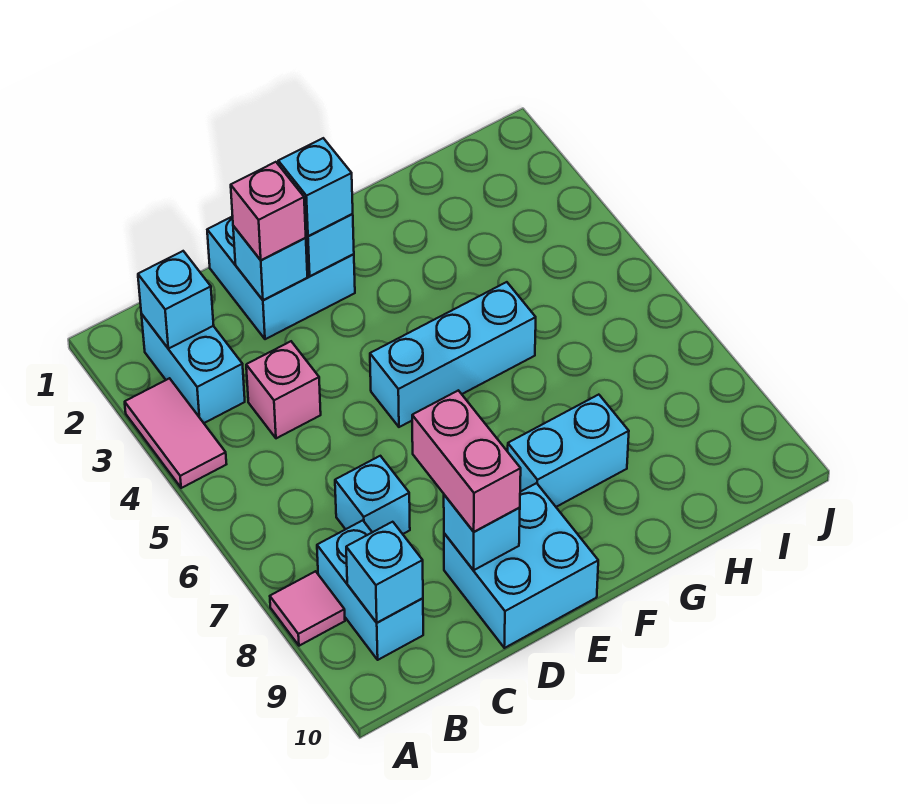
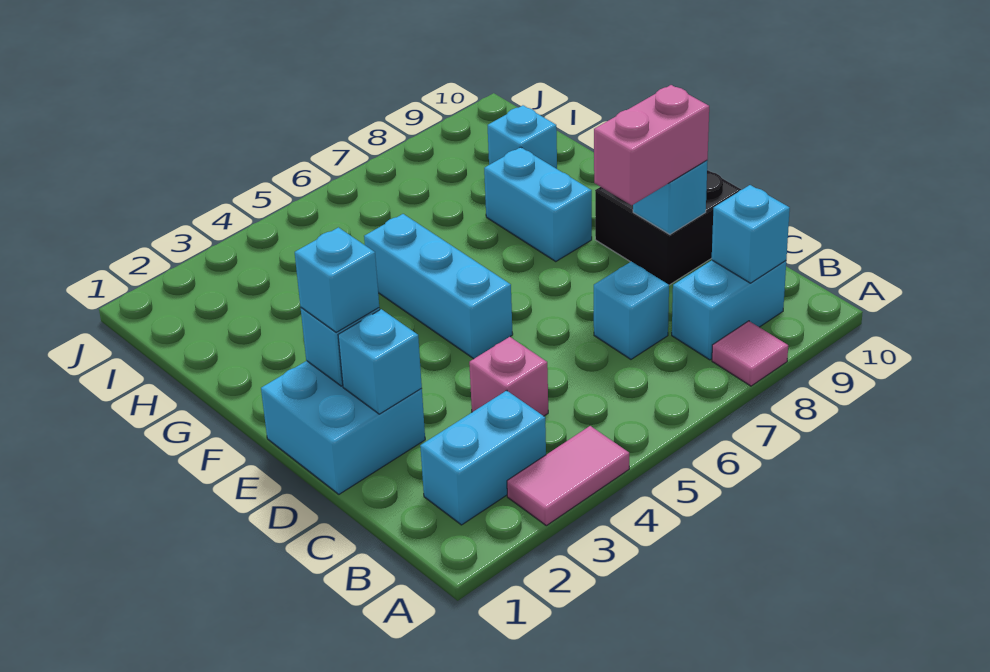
cyan 1x1 brick [138,251,214,349] -> cyan 1x1 brick moved to [488,105,557,169]
pink 1x1 brick [231,162,306,260] -> none
cyan 2x2 brick [444,483,598,648] -> black 2x2 brick [595,170,741,285]

